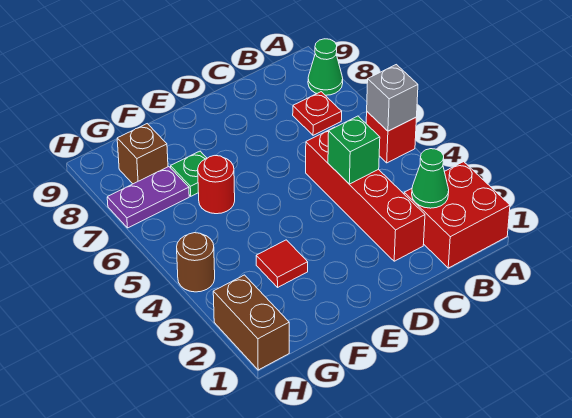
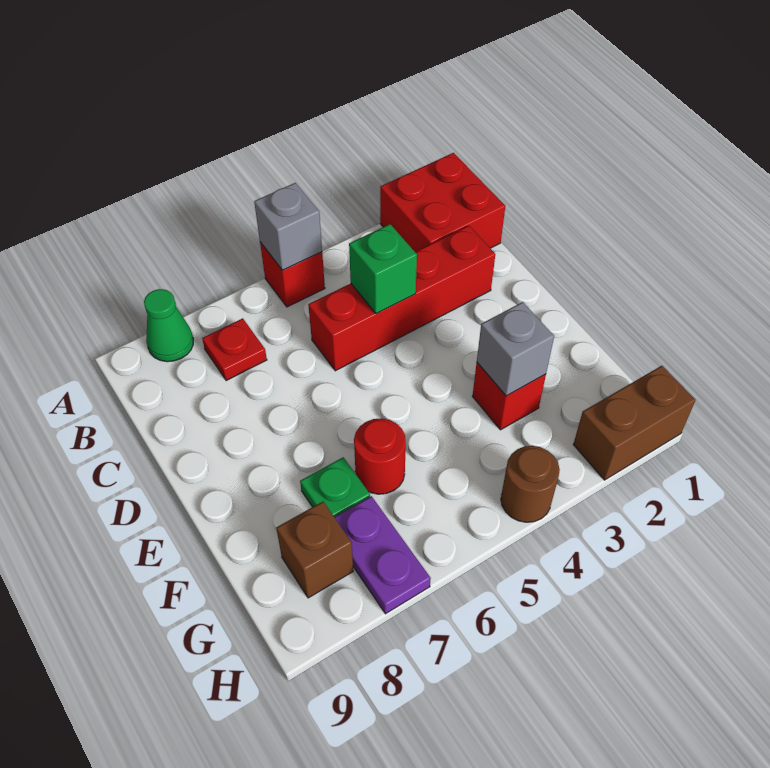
green 1x1 cone [412,149,449,208] -> none
red 1x1 tile [256,240,308,287] -> red 1x1 brick [472,363,546,430]
none -> grey 1x1 brick [477,302,554,396]

